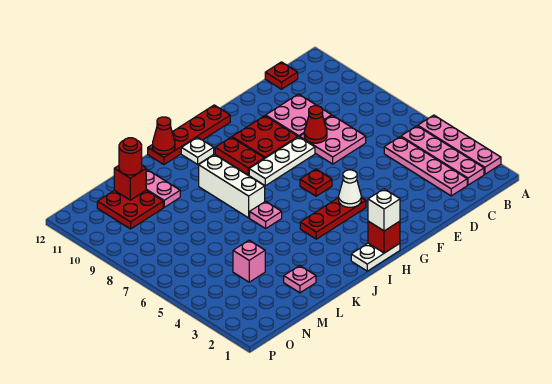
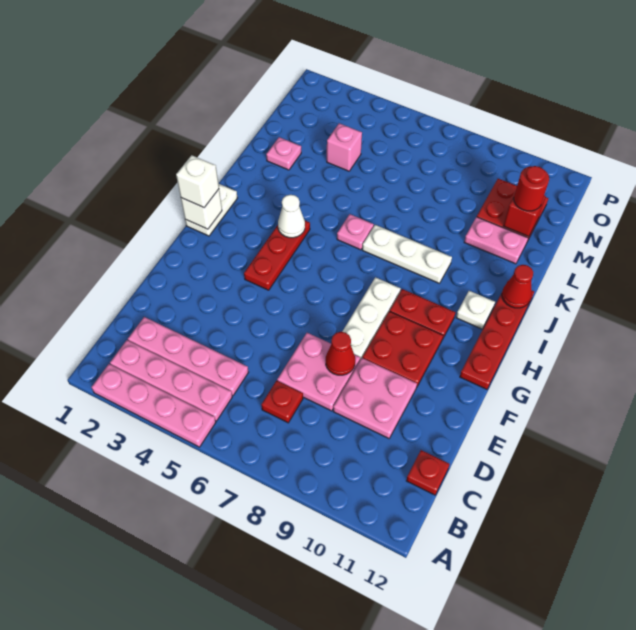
white 1x1 cone [339,170,361,207] -> white 1x1 cone moved to [278,195,305,238]
red 1x1 plate [300,169,332,196] -> red 1x1 plate moved to [261,381,303,423]
red 1x1 brick [368,221,400,253] -> white 1x1 brick [181,189,222,229]
white 1x3 brick [199,155,265,218] -> white 1x3 plate [362,225,452,283]

